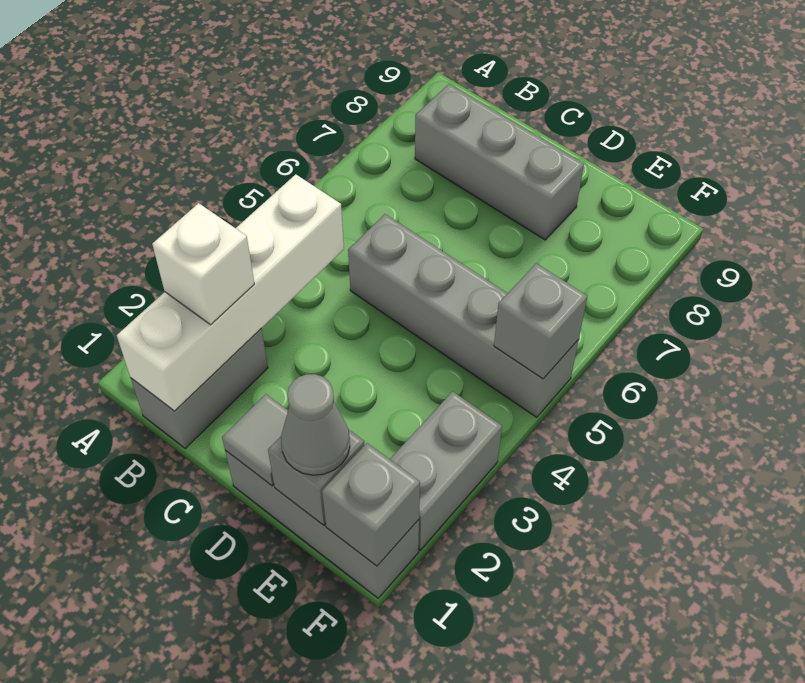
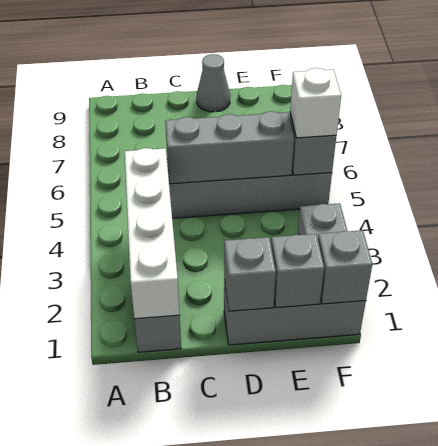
white 1x1 brick [152,203,254,325] -> white 1x1 brick moved to [290,68,341,138]
grey 1x3 brick [415,84,584,240] -> grey 1x3 brick moved to [165,111,294,184]
grey 1x1 tile [222,394,288,486] -> grey 1x1 brick [224,237,276,311]
grey 1x1 cone [281,374,350,475] -> grey 1x1 cone moved to [197,54,230,112]

